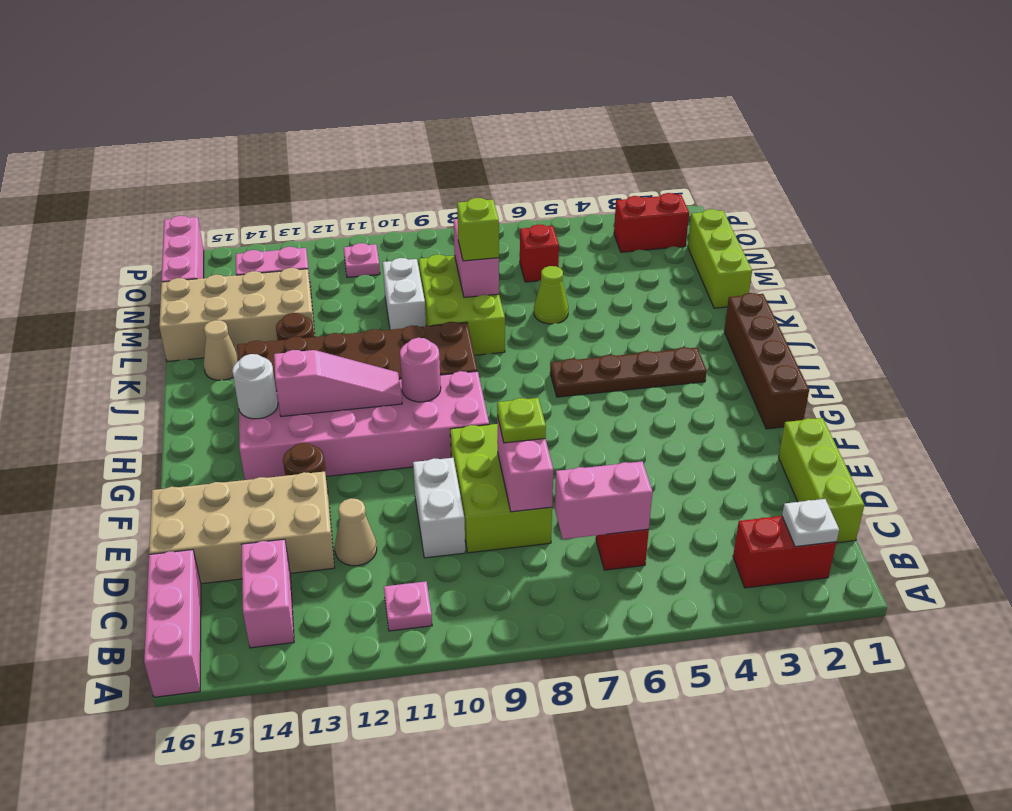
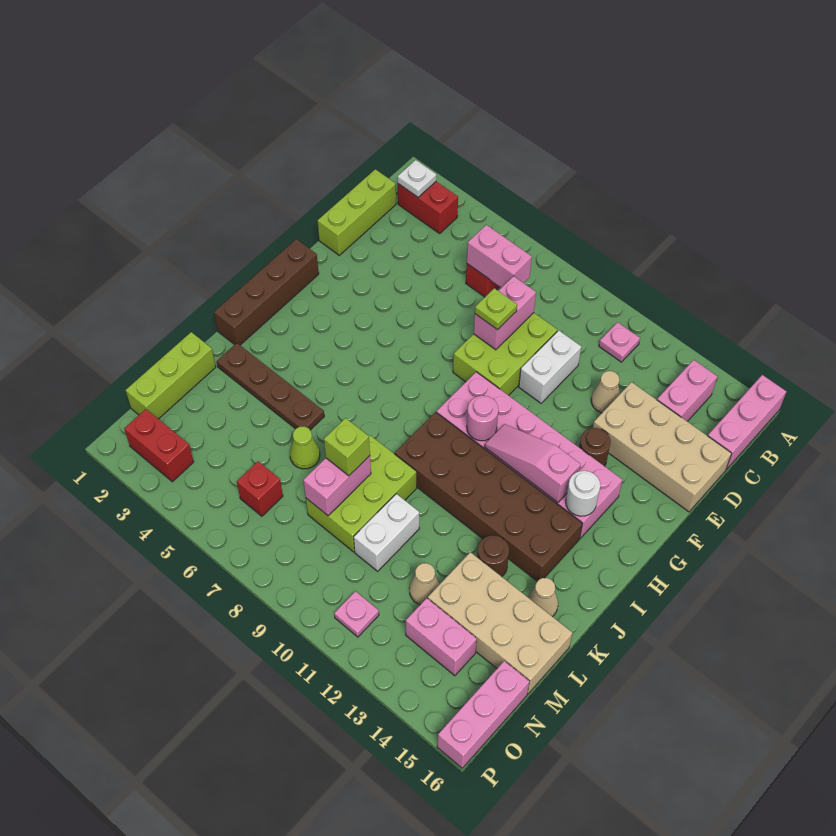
brown 1x4 plate [550,347,707,397] -> brown 1x4 plate moved to [217,343,324,430]
none -> tan 1x1 cone [409,563,439,605]

